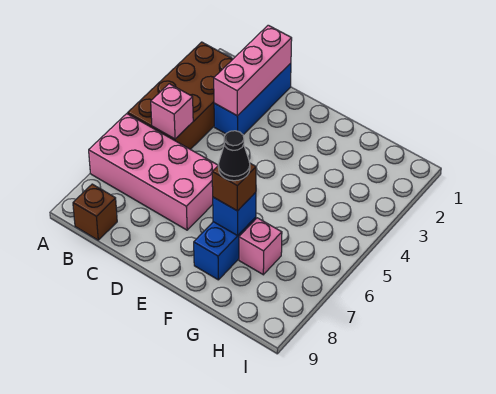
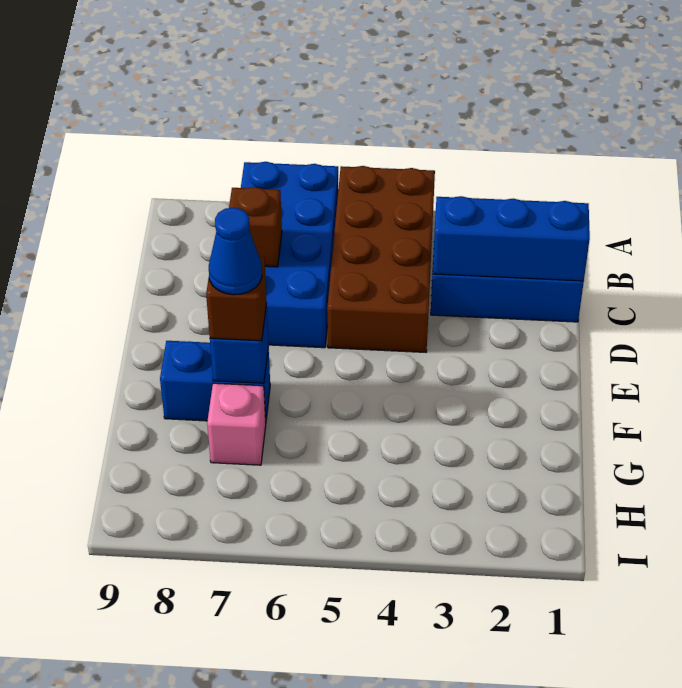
brown 2x4 brick [128,42,233,149] -> brown 2x4 brick turned to [327,166,435,352]
pink 2x4 brick [89,114,218,230] -> blue 2x4 brick [241,162,338,348]
pink 1x1 brick [151,84,193,139] -> none
brown 1x1 brick [73,184,117,240] -> brown 1x1 brick moved to [229,187,282,267]
pink 1x3 brick [214,25,292,116] -> blue 1x3 brick [433,196,590,281]
black 1x1 cone [218,131,250,181] -> blue 1x1 cone [209,207,262,295]

